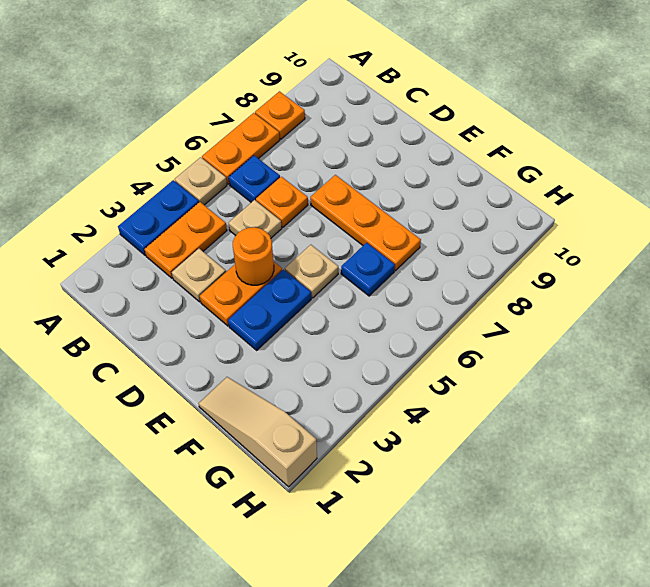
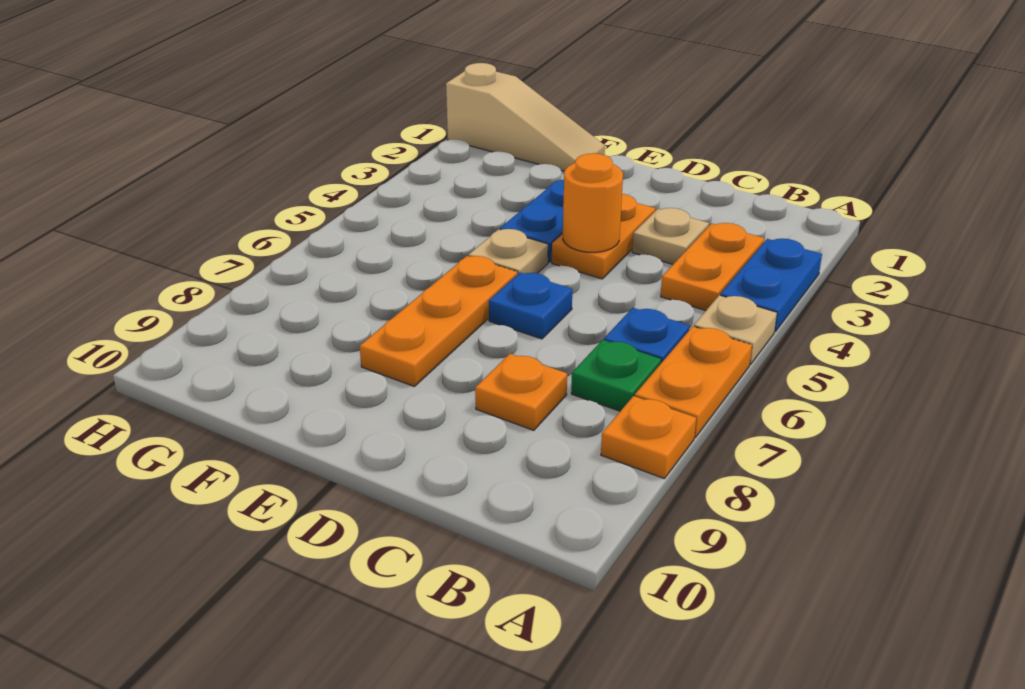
none -> green 1x1 plate [571,340,661,411]
tan 1x1 plate [229,200,282,238] -> none
orange 1x1 plate [256,177,308,227] -> orange 1x1 plate moved to [475,354,567,430]
orange 1x3 plate [310,175,421,271] -> orange 1x3 plate turned to [360,256,517,386]
blue 1x1 plate [341,243,395,296] -> blue 1x1 plate moved to [489,273,572,339]

